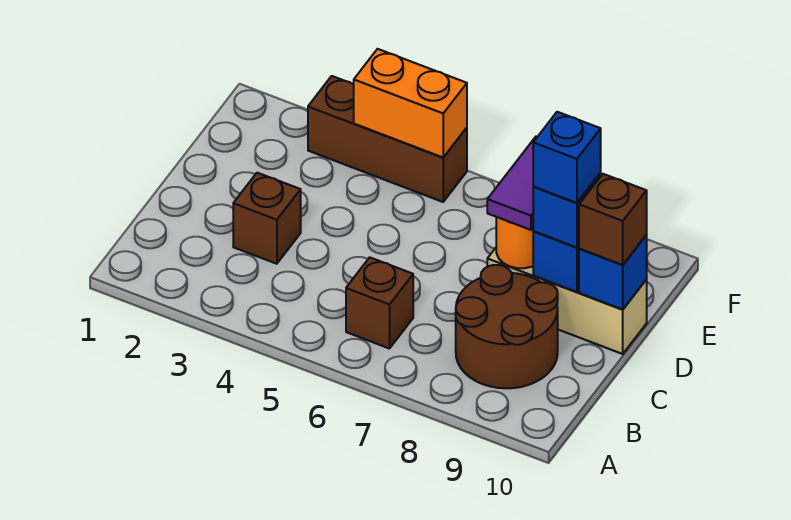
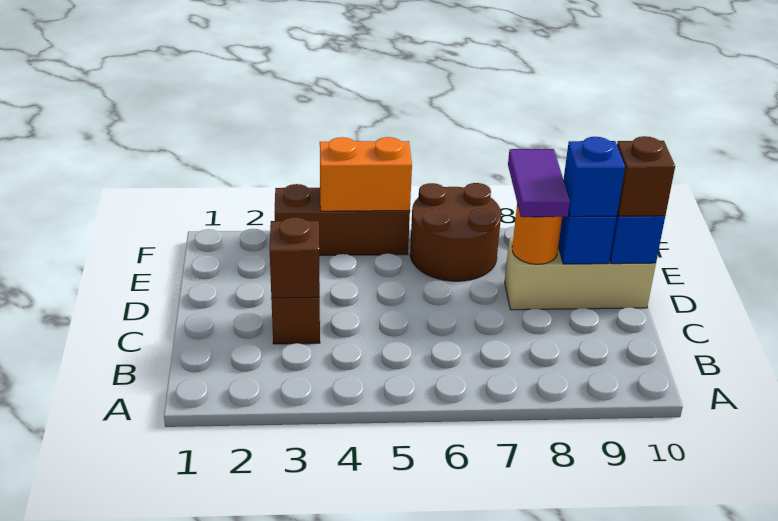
brown 1x1 brick [346,257,413,349] -> brown 1x1 brick moved to [270,217,320,298]
brown 2x2 round brick [456,265,558,388] -> brown 2x2 round brick moved to [410,183,501,281]
blue 1x1 brick [533,112,601,203] -> none

